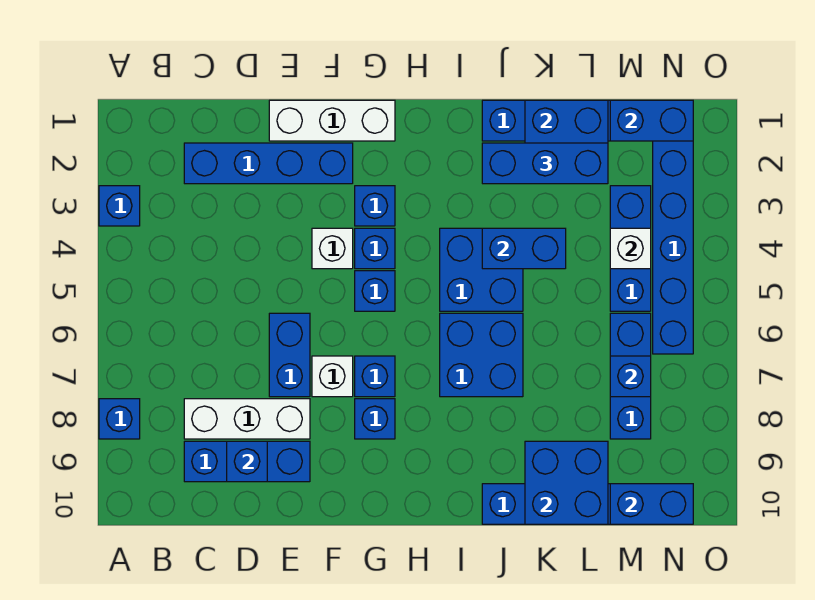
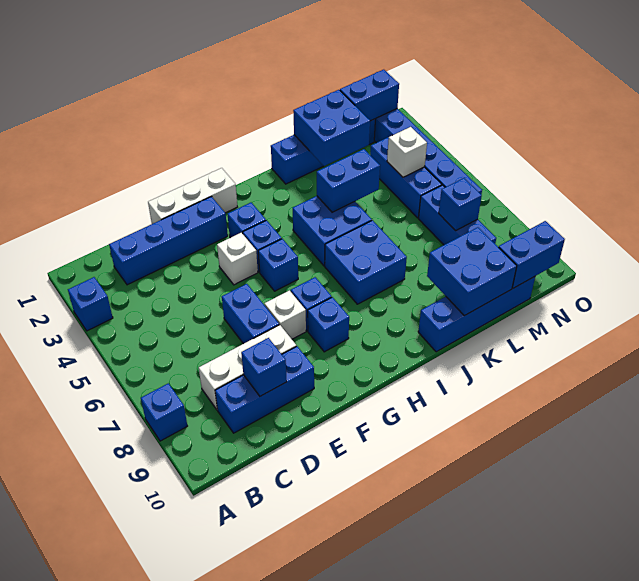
blue 1x3 brick [482,143,608,184] -> none

